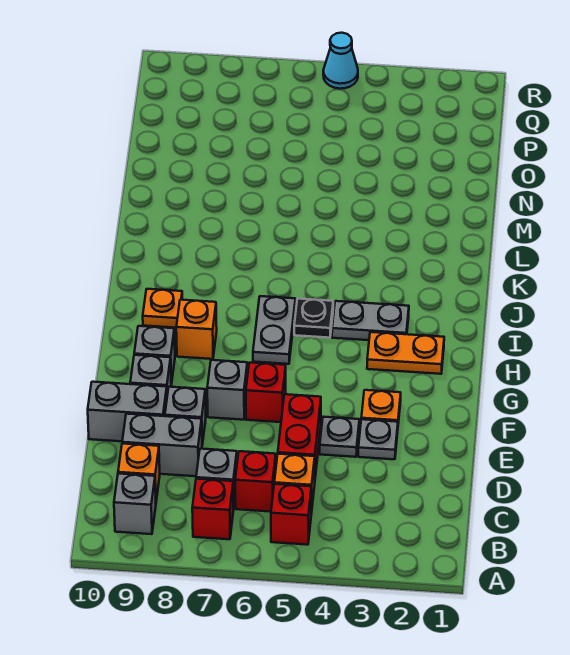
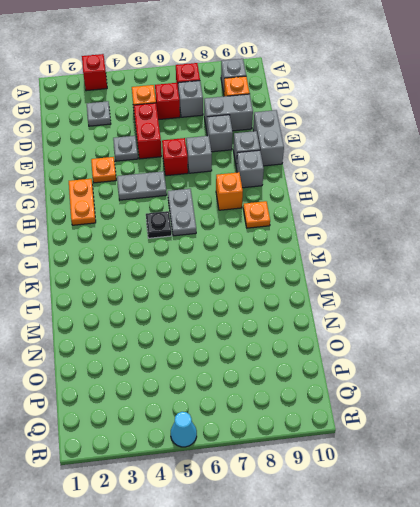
red 1x1 brick [271,484,311,545] -> red 1x1 brick moved to [82,54,107,91]
grey 1x1 plate [358,419,398,459] -> grey 1x1 plate moved to [87,101,111,126]
grey 1x2 brick [88,382,167,441] -> grey 1x2 brick turned to [253,110,284,166]
orange 1x2 plate [367,332,444,374] -> orange 1x2 plate turned to [69,179,96,225]
grey 1x2 plate [332,301,409,340] -> grey 1x2 plate moved to [117,171,167,200]

